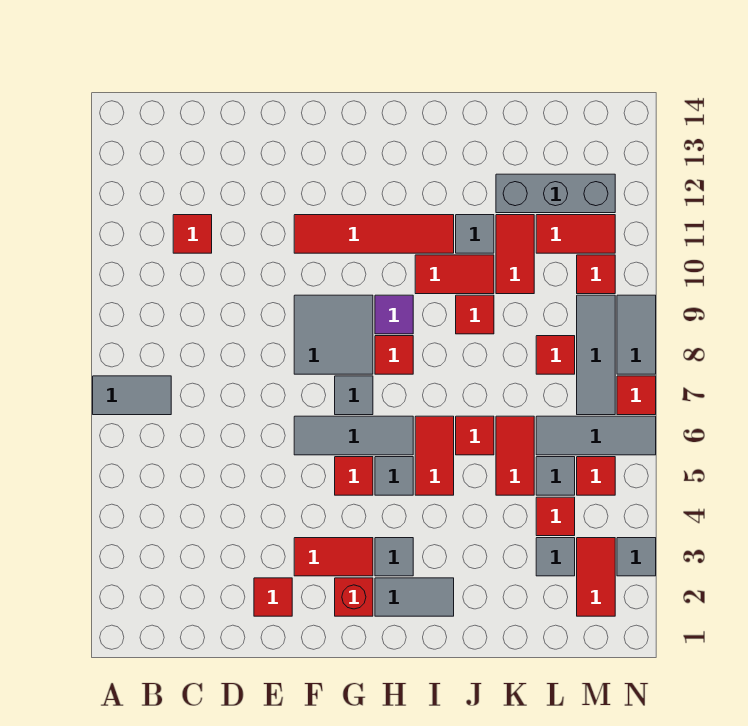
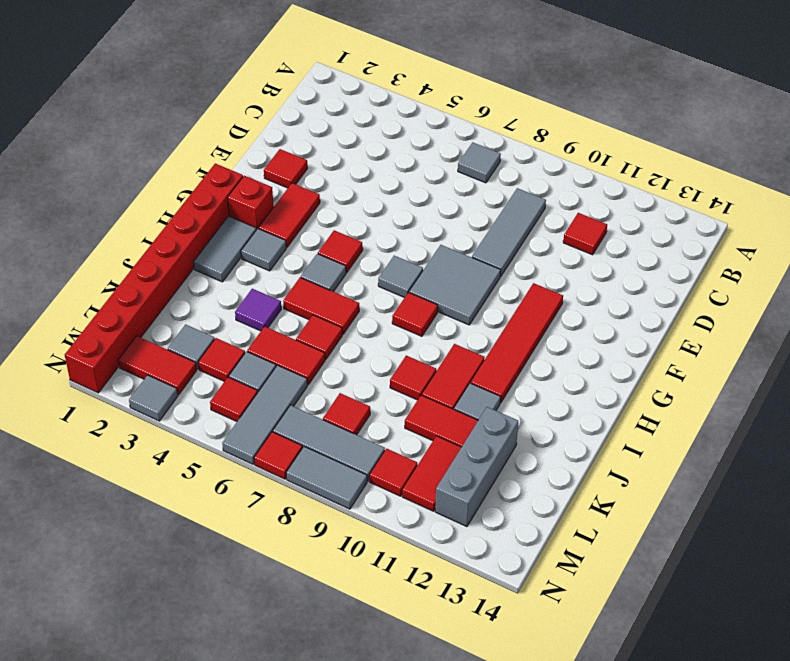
grey 1x2 tile [93,376,171,415] -> grey 1x1 tile [458,142,501,183]
grey 1x3 tile [294,416,413,455] -> grey 1x3 tile moved to [472,188,546,277]
none -> red 1x8 brick [65,163,243,393]
purple 1x1 tile [375,295,413,334] -> purple 1x1 tile moved to [235,289,281,331]

